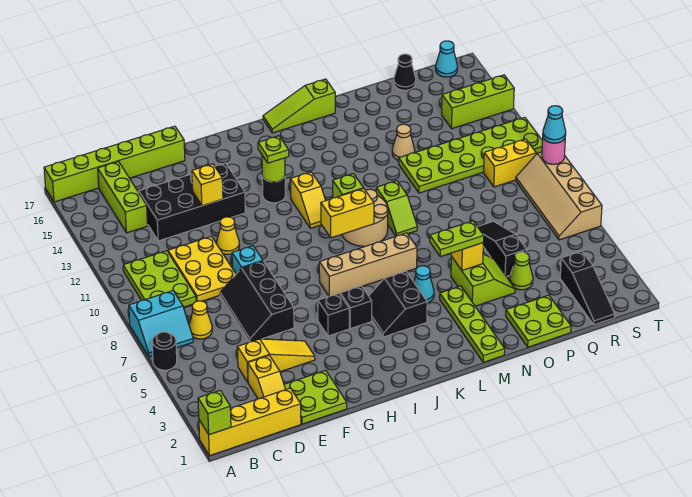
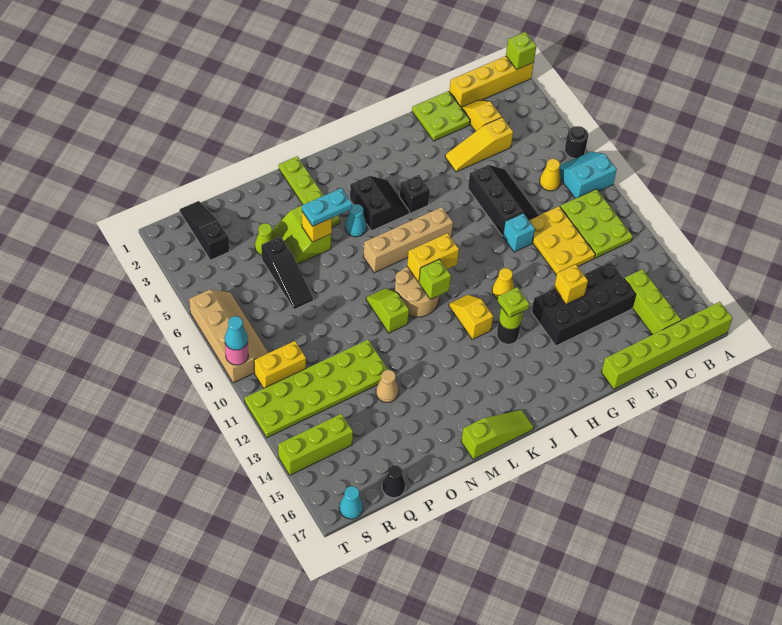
yellow 1x1 cone [216,217,239,254] -> yellow 1x1 cone moved to [492,268,514,299]
black 1x1 brick [318,293,349,336] -> none
lime 1x2 plate [430,221,484,257] -> cyan 1x2 plate [302,188,352,226]
lime 2x2 plate [506,295,571,347] -> none

